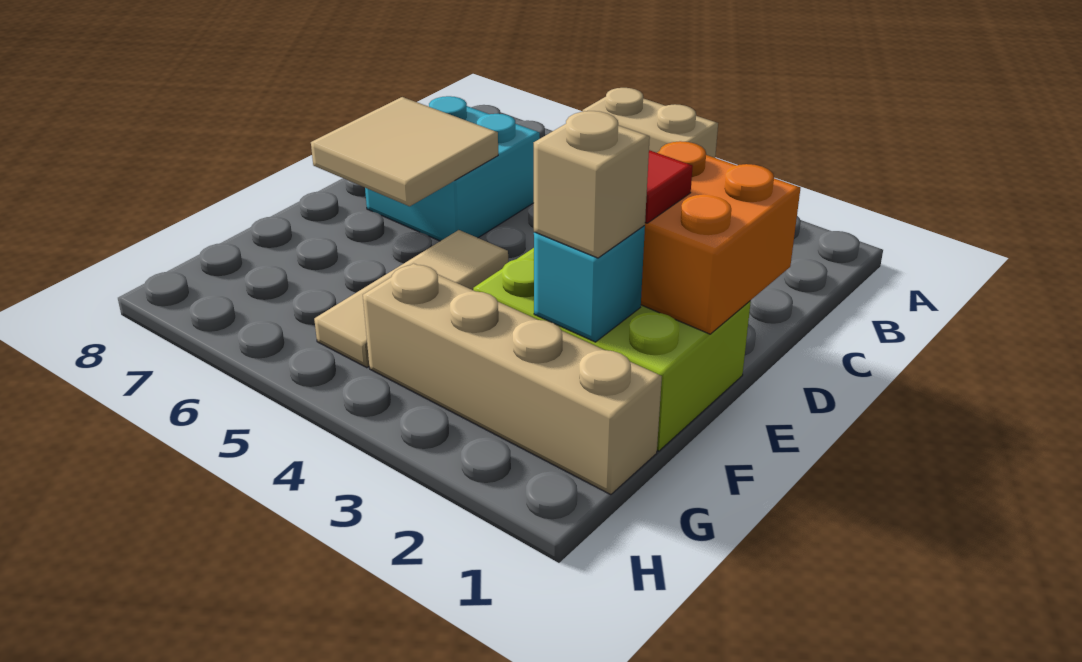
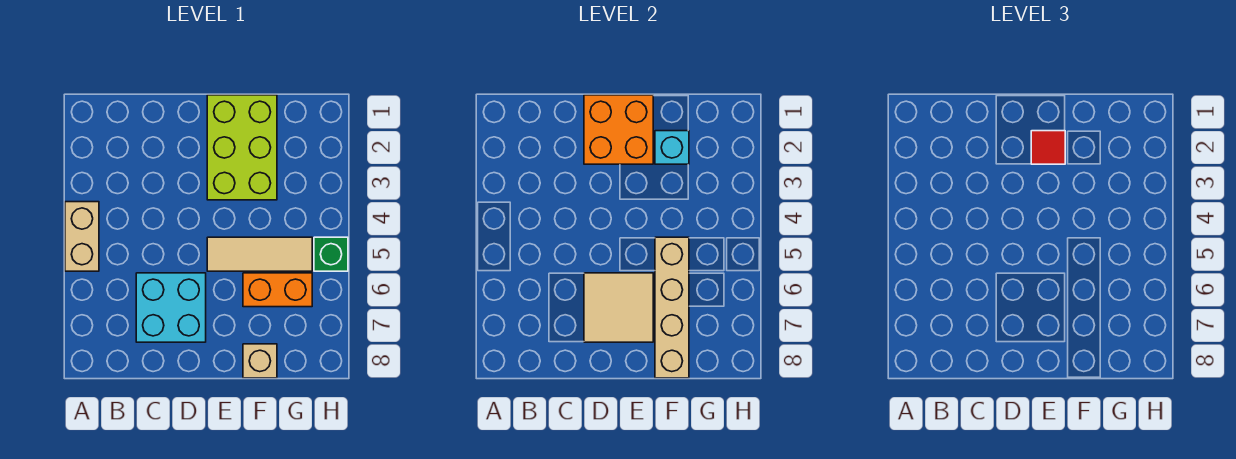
tan 1x1 brick [534,111,650,258] -> tan 1x1 brick moved to [243,344,277,378]
none -> orange 1x2 brick [243,273,312,307]
tan 1x4 brick [363,263,662,495] -> tan 1x4 brick moved to [655,237,689,378]
none -> green 1x1 brick [314,237,348,271]

